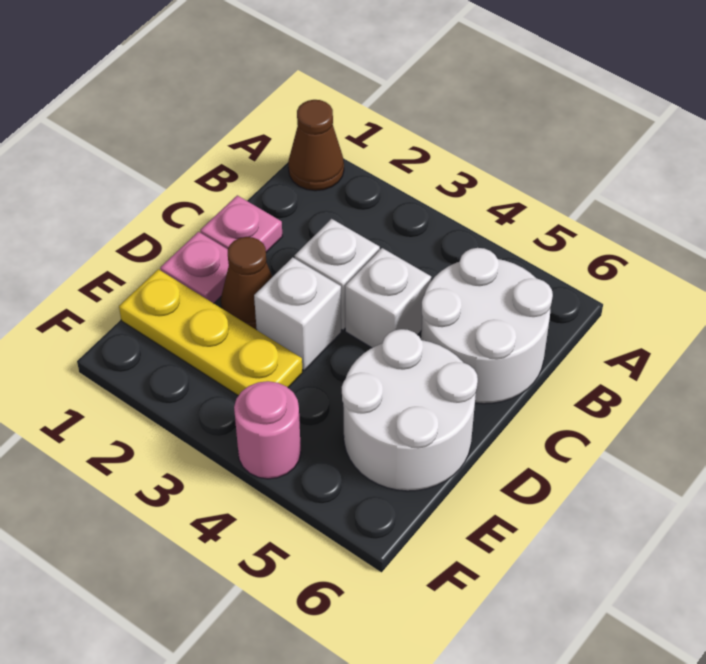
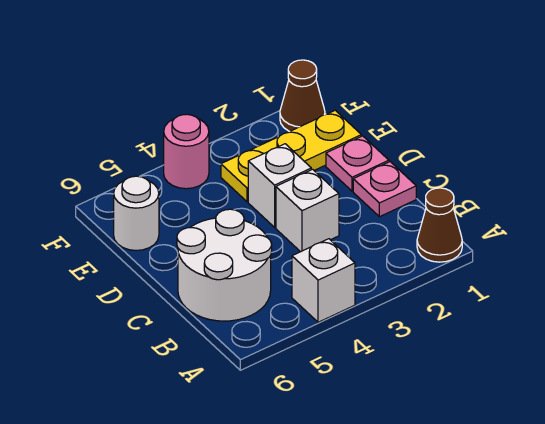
white 1x1 brick [345,248,431,348] -> white 1x1 brick moved to [292,239,355,322]
brown 1x1 cone [221,237,272,330] -> brown 1x1 cone moved to [280,60,325,132]
white 2x2 round brick [342,329,478,491] -> white 1x1 round brick [114,176,159,250]

